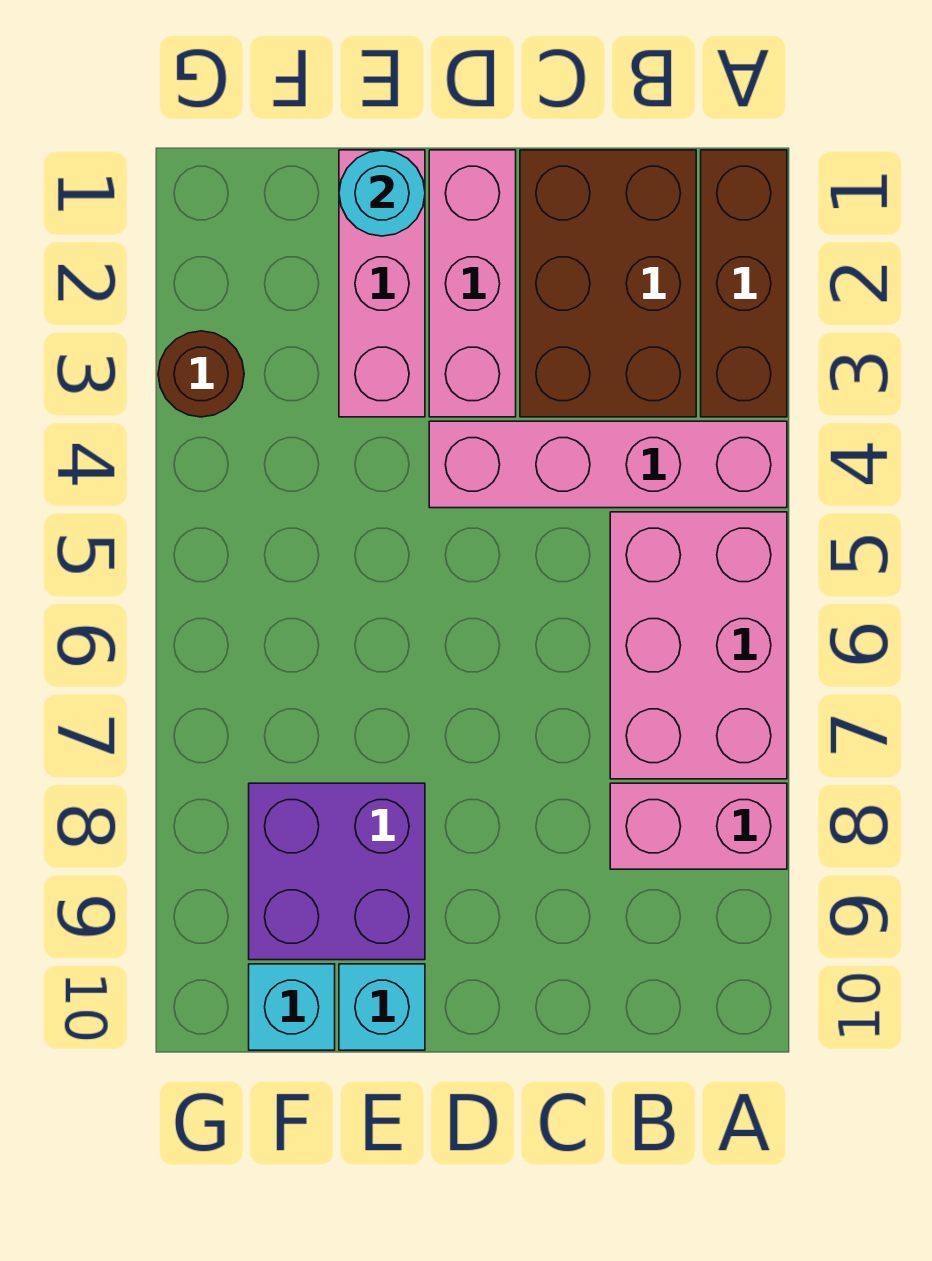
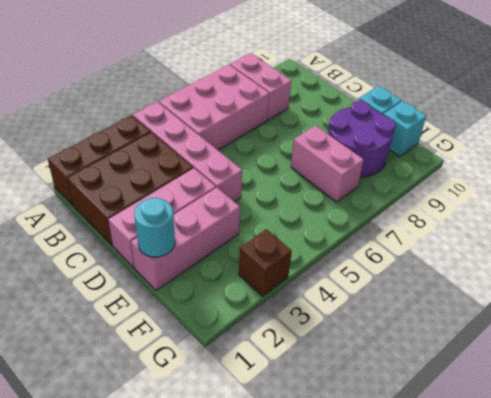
none -> pink 1x2 brick [291,126,364,202]
purple 2x2 brick [249,783,425,960] -> purple 2x2 round brick [328,101,396,177]
brown 1x1 round brick [158,331,244,417] -> brown 1x1 brick [239,229,292,296]

